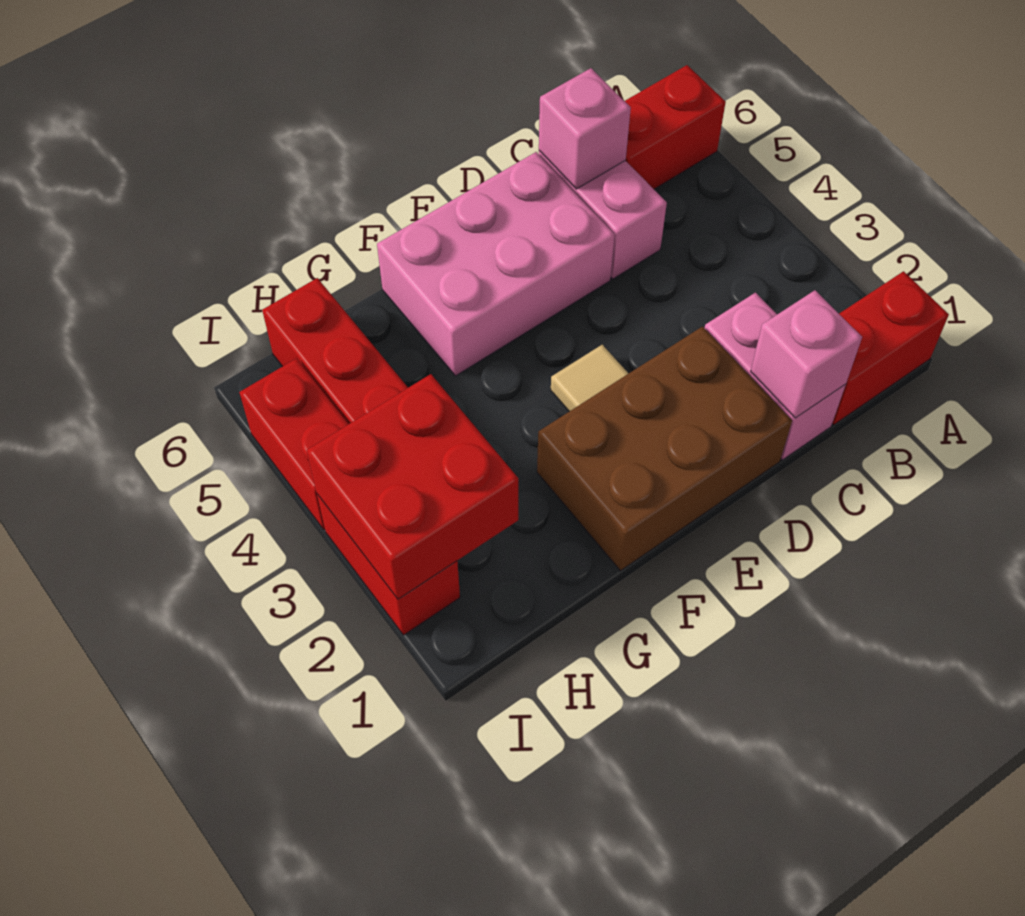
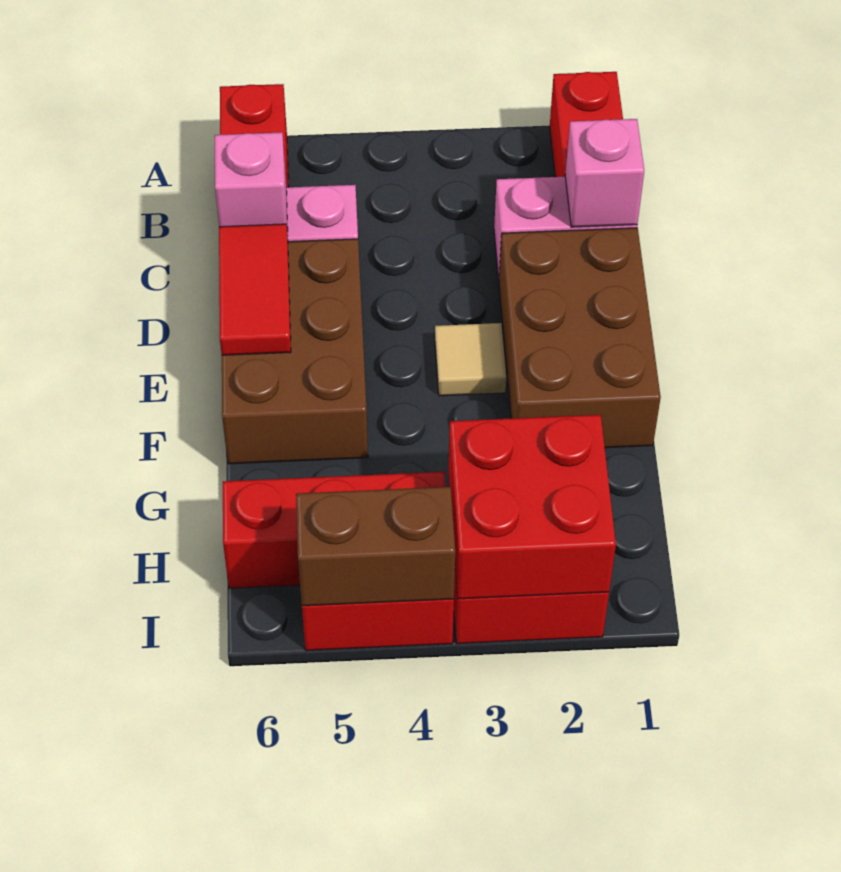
pink 2x3 brick [377,152,615,376] -> brown 2x3 brick [222,239,368,464]
none -> red 1x2 tile [219,224,291,355]
none -> brown 1x2 brick [296,487,455,606]

